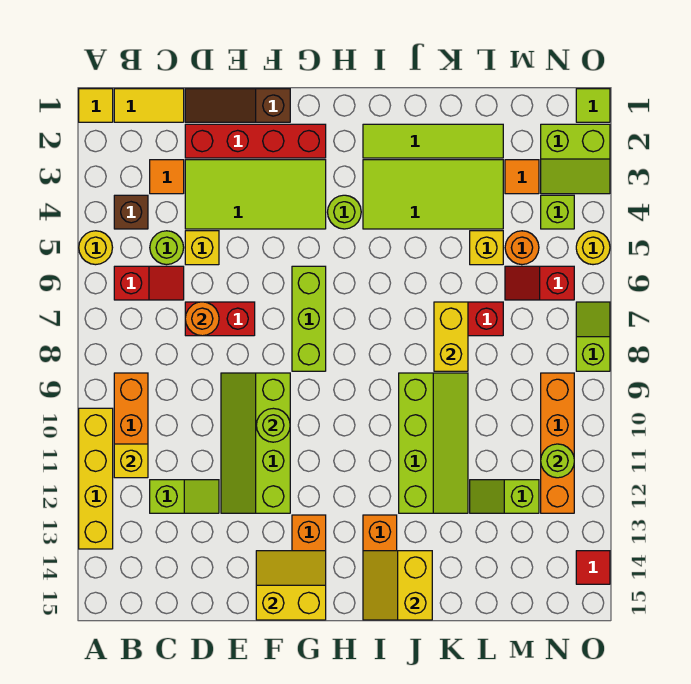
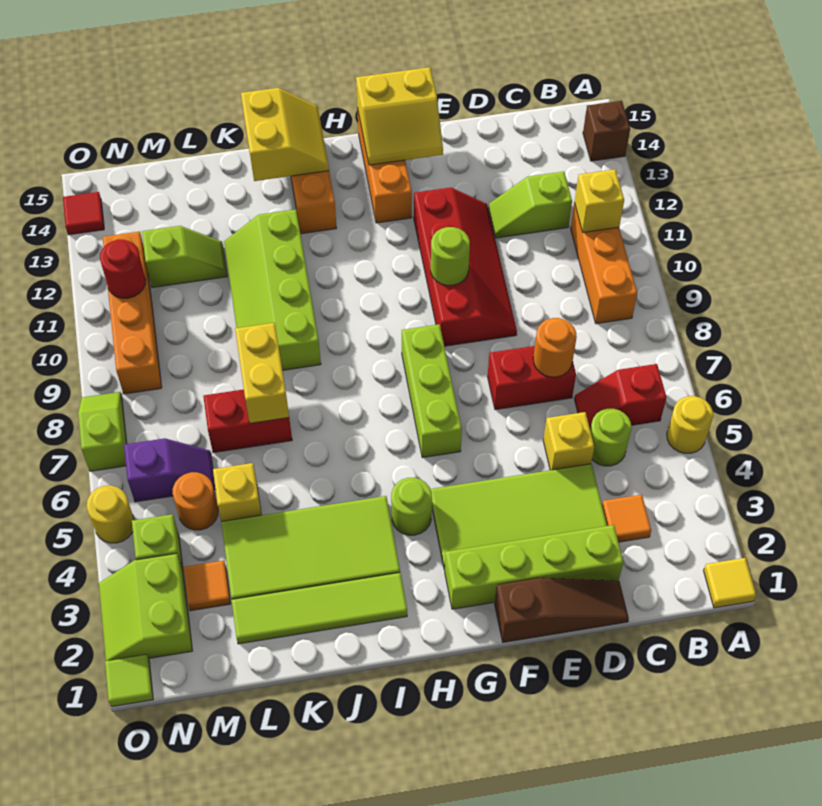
yellow 1x4 brick [79,408,113,549] -> none
yellow 1x2 tile [114,89,184,122] -> none
brown 1x1 brick [114,195,148,229] -> brown 1x1 brick moved to [583,101,630,161]
red 1x4 brick [185,124,326,158] -> lime 1x4 brick [445,525,623,609]
lime 2x4 slope [221,373,290,513] -> red 2x4 slope [414,188,517,346]
red 1x2 slope [505,266,574,300] -> purple 1x2 slope [124,438,216,502]
lime 2x2 slope [541,124,610,194] -> lime 2x2 slope turned to [99,554,192,661]
lime 1x1 round brick [541,444,574,478] -> red 1x1 round brick [100,240,146,298]
lime 1x2 slope [576,302,610,371] -> lime 1x2 slope turned to [78,392,127,471]

